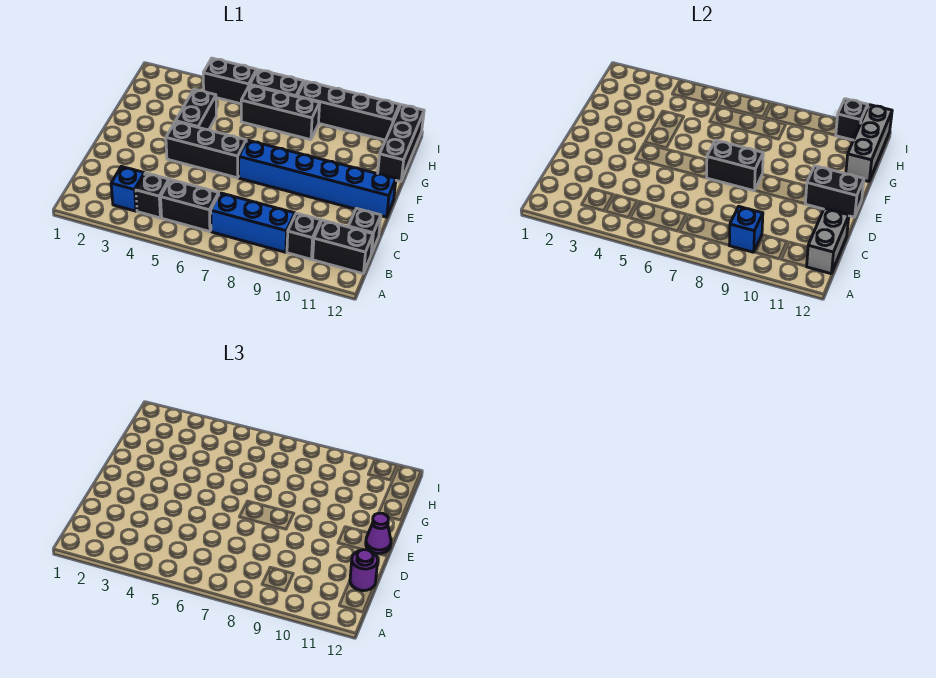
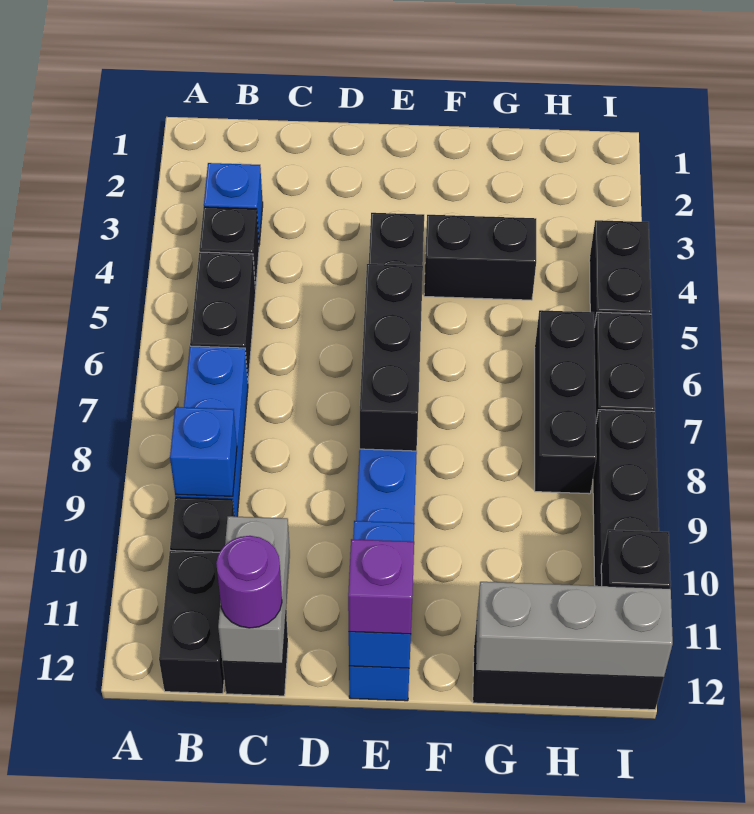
grey 1x2 brick [806,208,849,274] -> grey 1x2 brick turned to [218,516,290,664]
black 1x2 brick [706,140,763,191] -> black 1x3 brick [360,264,423,451]
black 1x2 brick [805,166,864,217] -> blue 1x2 brick [349,521,415,668]
purple 1x1 cone [366,513,391,554] -> purple 1x1 brick [348,539,414,634]

